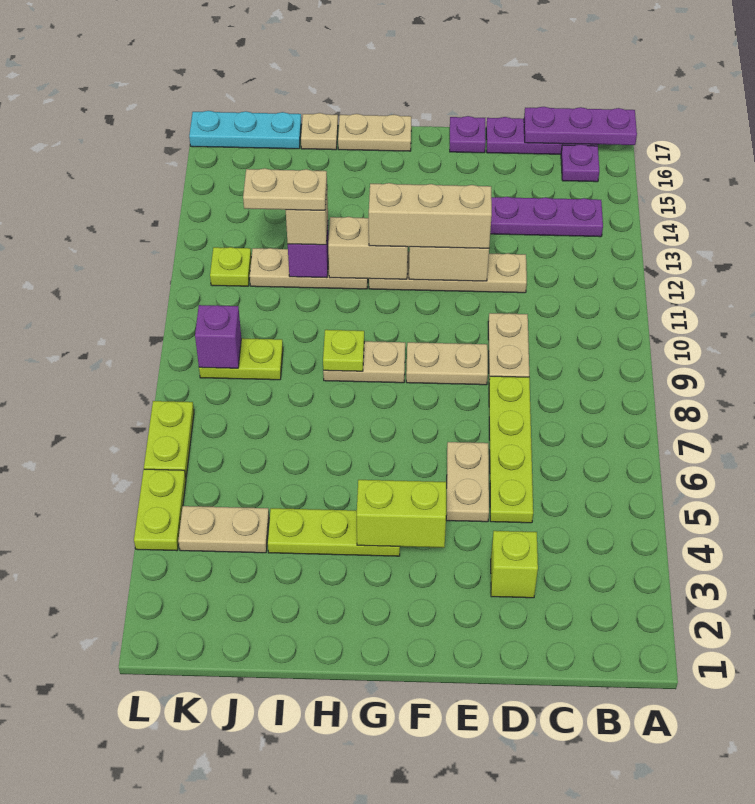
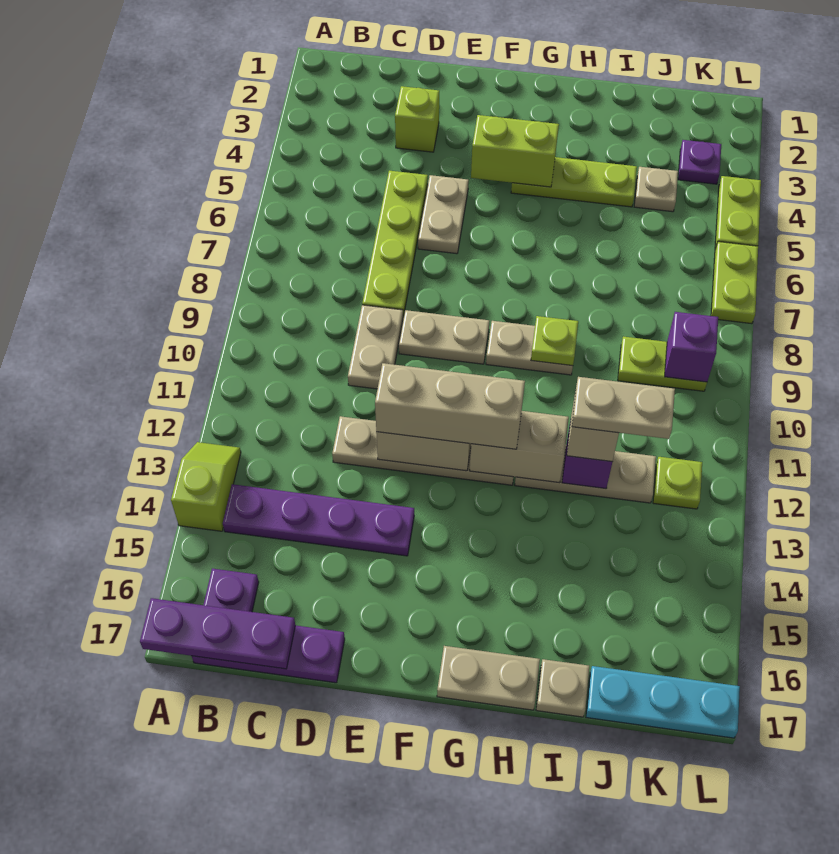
none -> lime 1x2 slope [171,442,241,531]
purple 1x1 plate [450,116,486,153] -> purple 1x1 plate moved to [678,140,721,184]
tan 1x2 plate [178,506,269,553] -> tan 1x1 plate [634,167,678,212]

